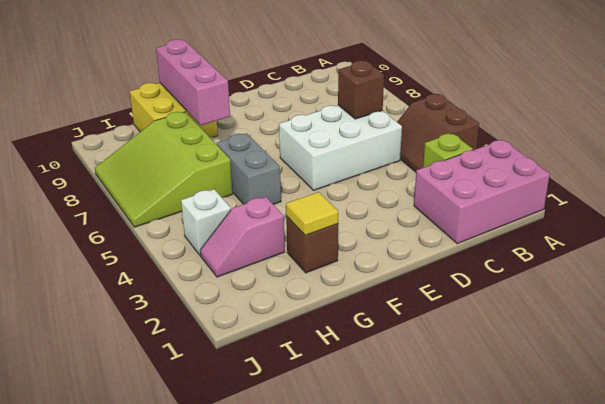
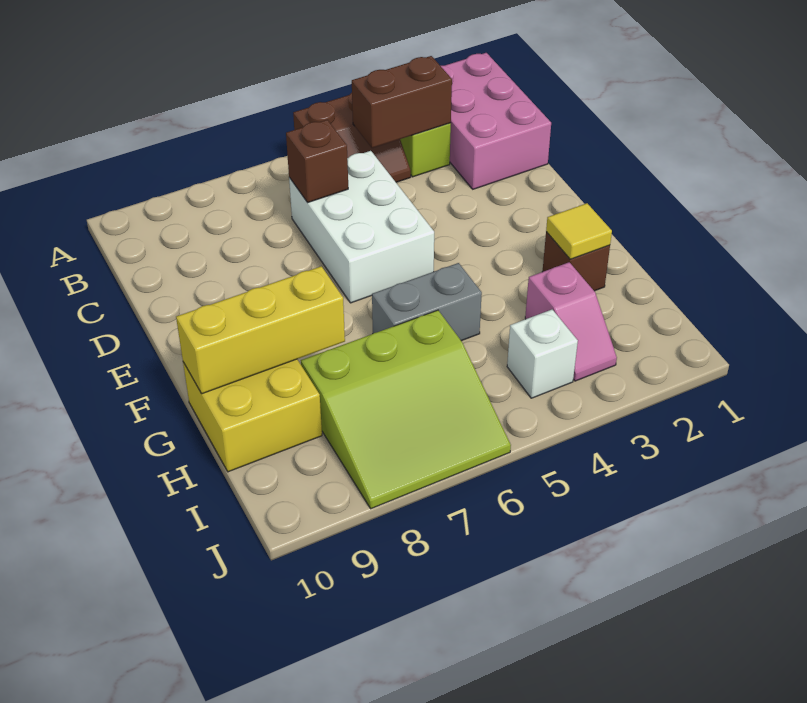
none -> brown 1x2 brick [352,56,452,148]
pink 1x3 brick [156,39,230,125] -> yellow 1x3 brick [176,266,345,394]

